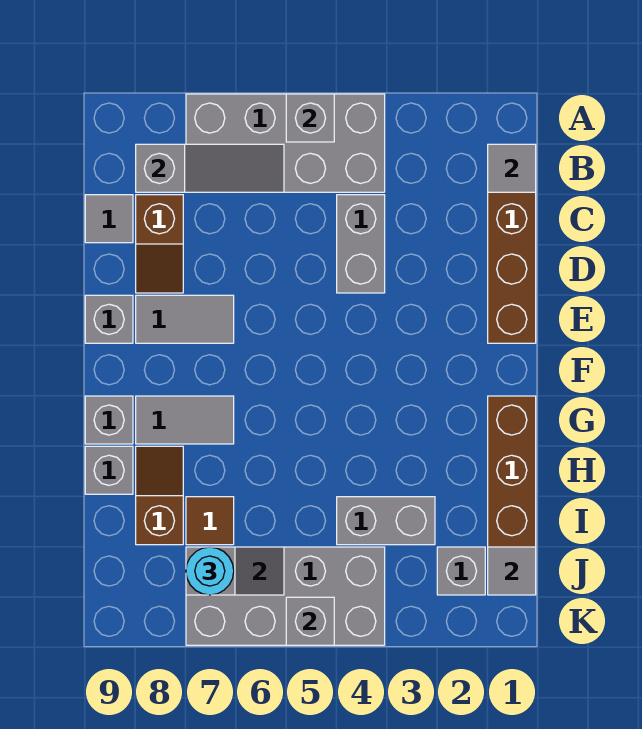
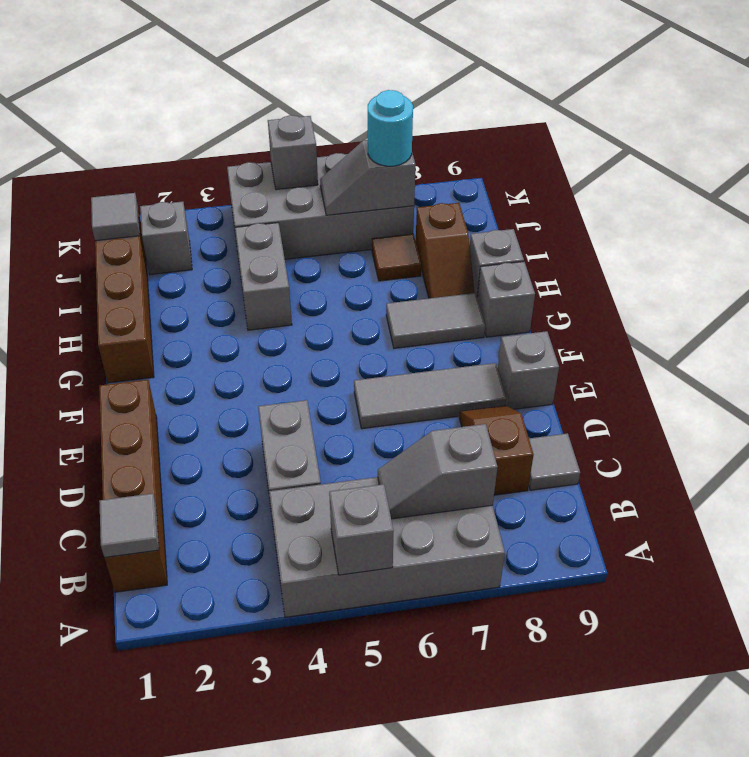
grey 1x3 slope [136,144,284,192] -> grey 1x2 slope [378,424,498,519]
grey 1x2 tile [136,295,234,343] -> grey 1x3 tile [354,363,506,429]
grey 1x2 brick [337,497,435,545] -> grey 1x2 brick turned to [235,223,292,330]

